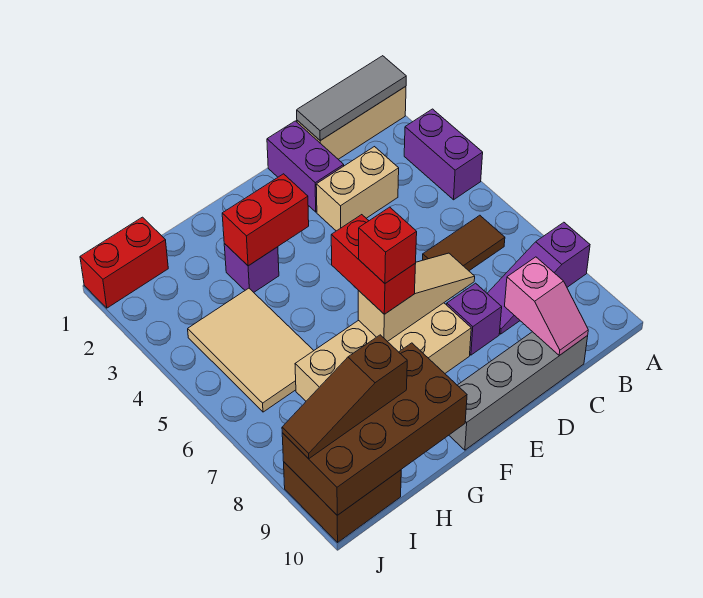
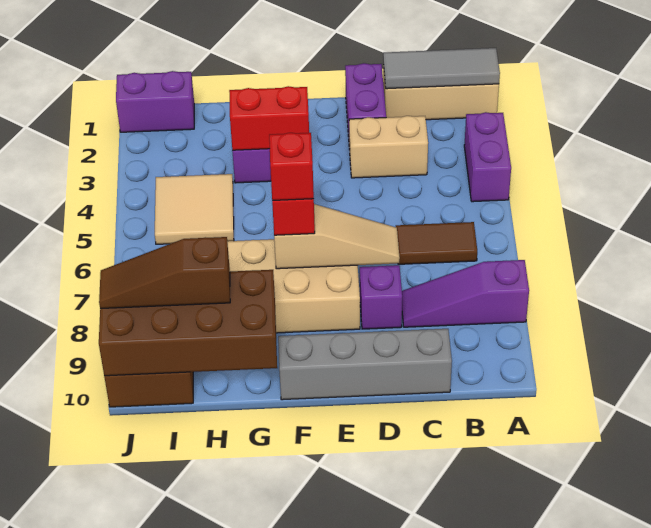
pink 1x2 slope [505,257,588,356] -> none
tan 2x3 tile [188,288,314,412] -> tan 2x2 tile [155,174,234,244]
red 1x2 brick [80,217,168,308] -> purple 1x2 brick [116,71,194,132]

